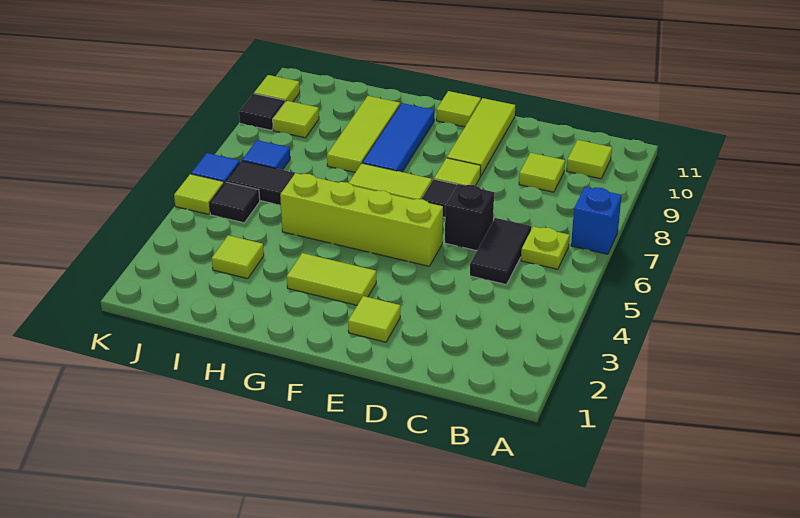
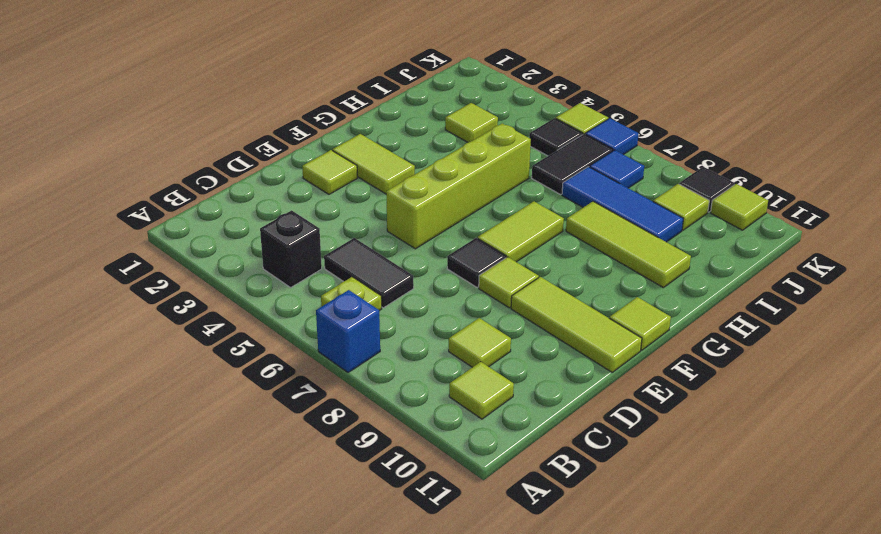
black 1x1 brick [445,184,494,251] -> black 1x1 brick moved to [260,210,322,288]
lime 1x2 tile [287,253,376,305] -> lime 1x2 tile turned to [332,134,415,194]
blue 1x3 tile [362,103,434,172] -> blue 1x3 tile moved to [562,167,683,242]

